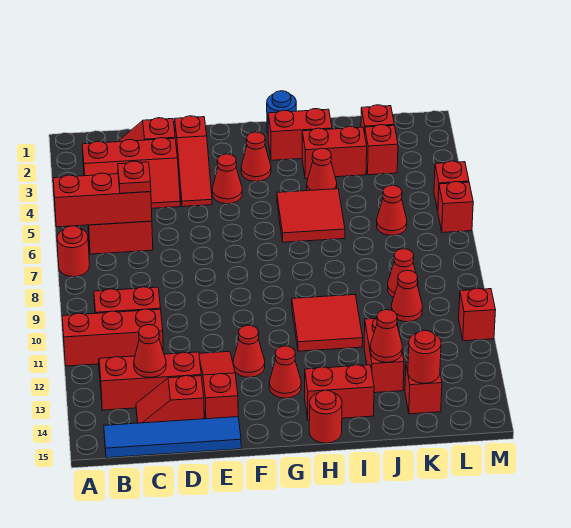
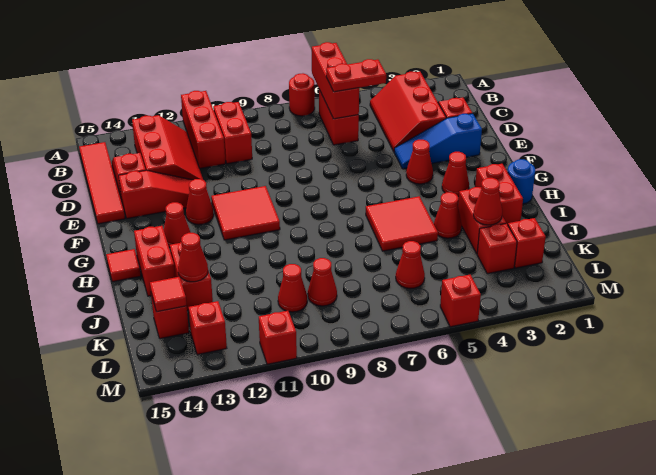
blue 1x4 tile [104,417,241,458] -> red 1x4 tile [79,142,125,224]
red 1x1 plate [118,161,151,193] -> red 1x2 plate [326,59,386,92]
red 1x1 cone [134,325,166,378] -> red 1x1 cone moved to [473,178,502,225]
red 1x3 slope [175,116,212,207] -> blue 1x3 slope [394,113,482,169]
red 2x2 tile [292,295,363,351] -> red 2x2 tile moved to [211,186,280,240]
red 1x1 round brick [309,390,342,443] -> red 1x1 tile [106,249,141,282]
red 1x2 brick [364,318,404,393] -> red 1x2 brick turned to [170,242,213,311]
red 1x1 round brick [408,330,441,383] -> red 1x1 tile [150,277,187,312]
red 1x1 brick [438,182,473,233] -> red 1x1 brick moved to [189,301,227,355]

